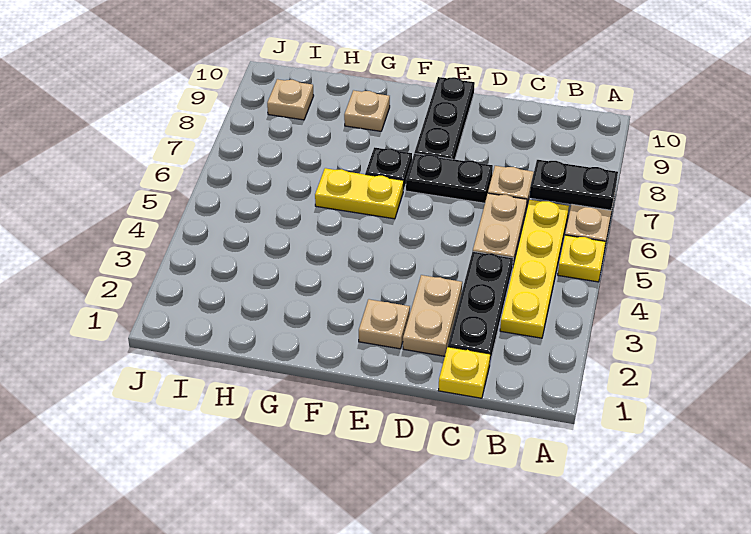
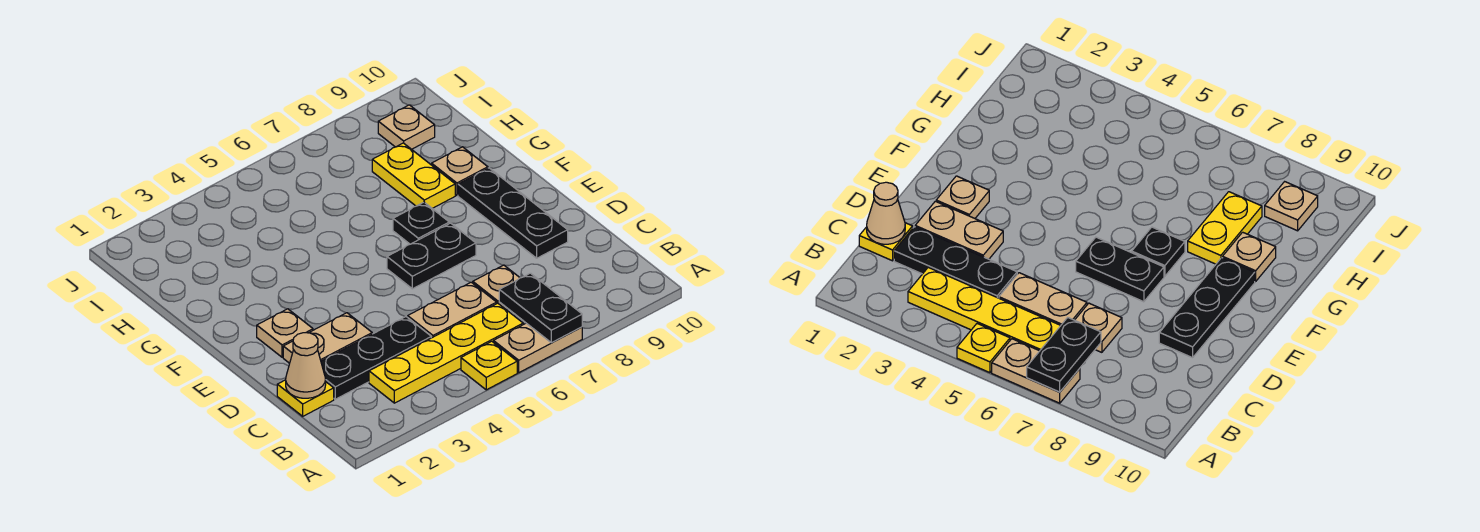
none -> tan 1x1 cone [286,333,326,398]
black 1x2 plate [406,153,493,203] -> black 1x2 plate turned to [387,223,476,289]
black 1x3 plate [414,77,475,160] -> black 1x3 plate turned to [458,168,568,258]
yellow 1x2 plate [315,168,404,219] -> yellow 1x2 plate moved to [372,143,455,209]

